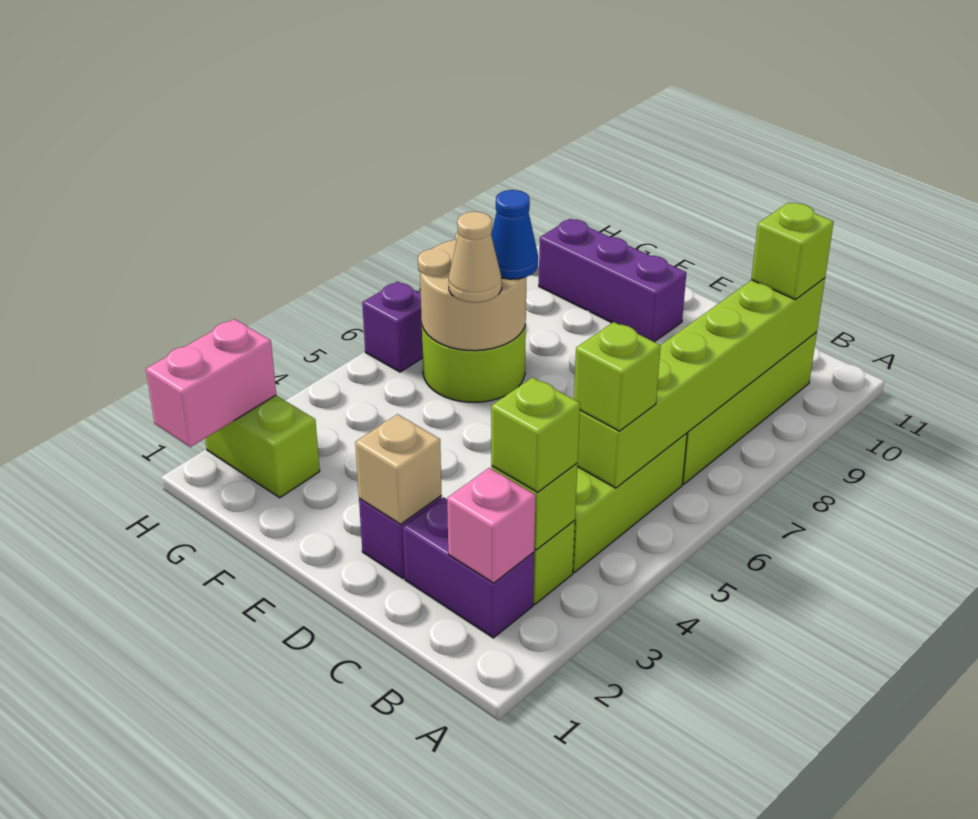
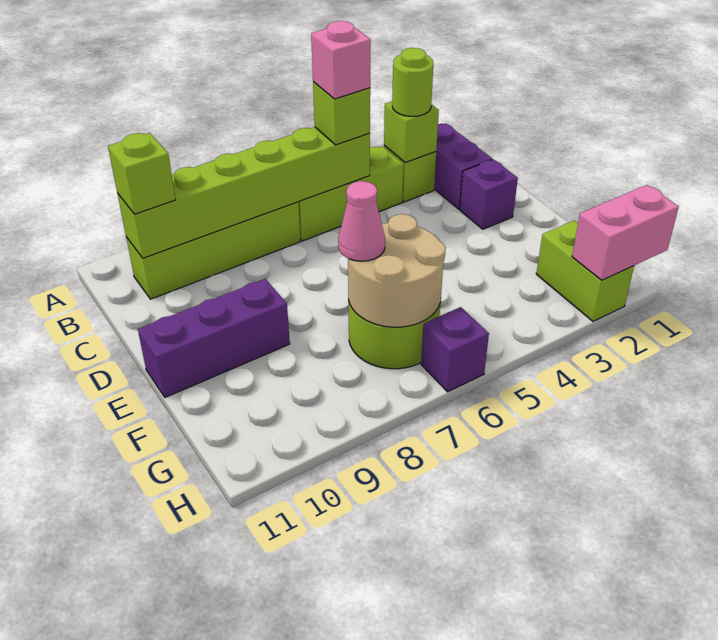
pink 1x1 brick [447,468,536,583] -> pink 1x1 brick moved to [311,21,371,99]
lime 1x1 brick [491,377,580,492] -> lime 1x1 round brick [392,48,433,116]
tan 1x1 brick [355,414,442,524] -> none
purple 1x3 brick [539,219,686,342] -> purple 1x3 brick turned to [138,279,290,397]
tan 1x1 cone [449,212,502,303] -> none
blue 1x1 cone [491,190,538,279] -> pink 1x1 cone [338,181,385,261]

